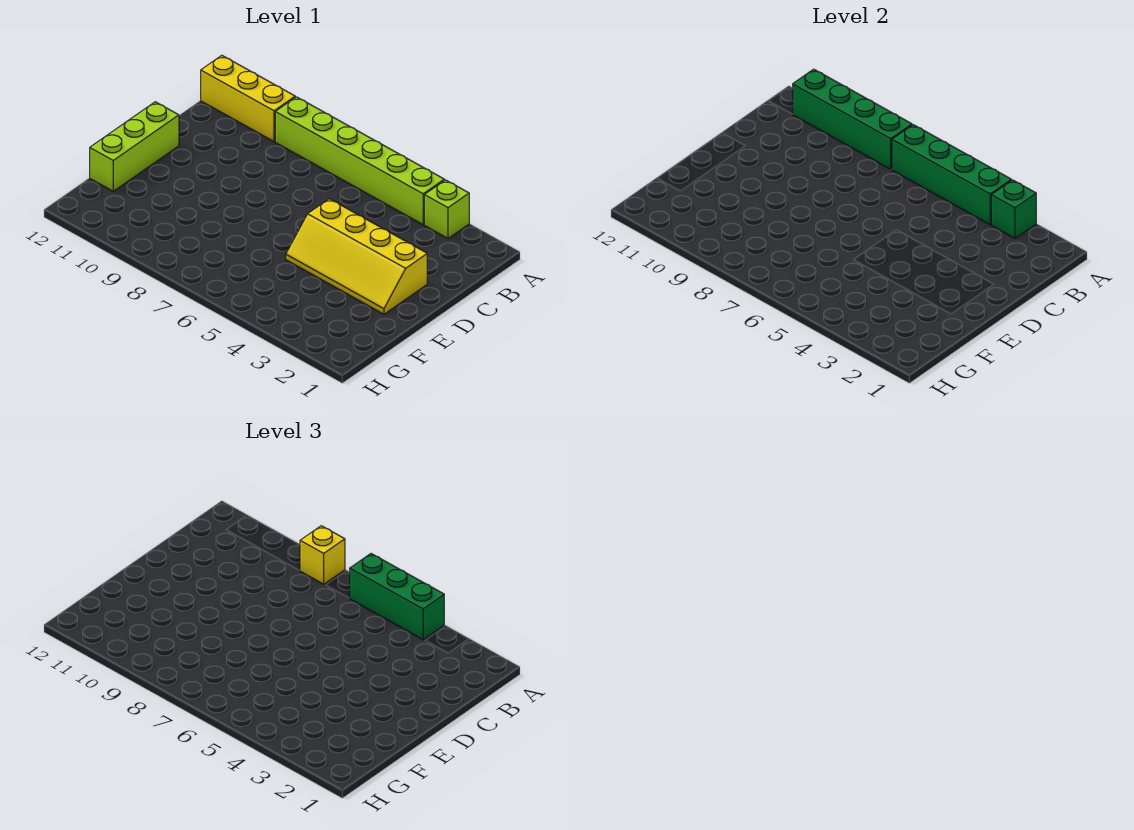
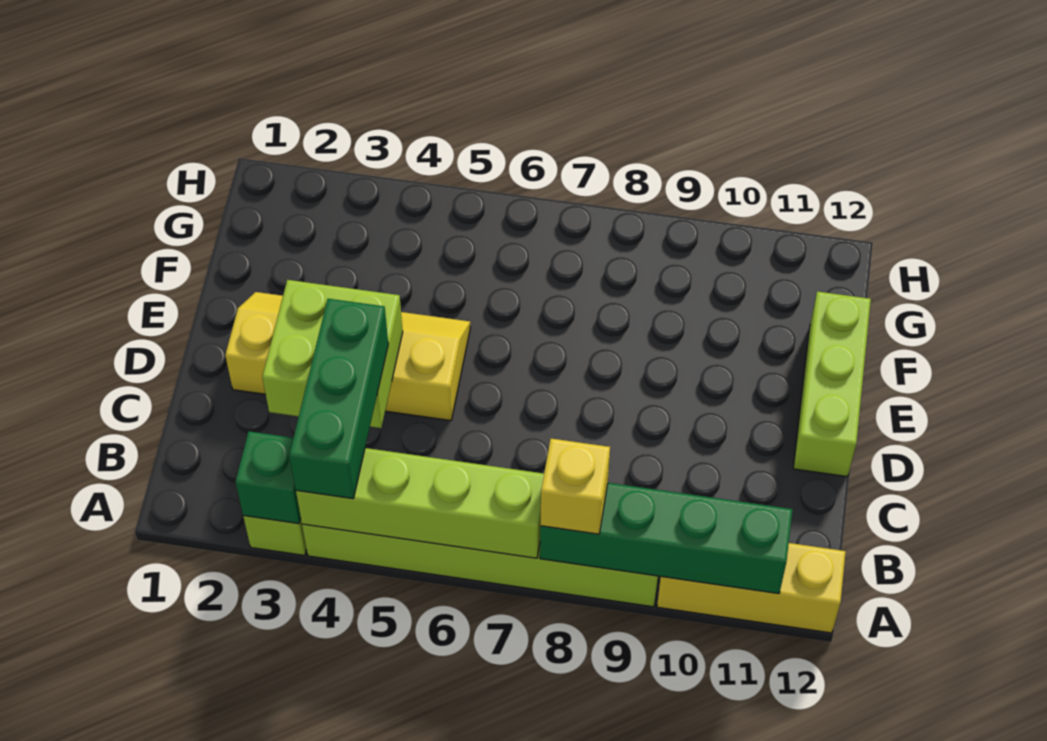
green 1x4 brick [892,125,1011,225] -> lime 1x4 brick [296,448,544,558]
green 1x3 brick [350,554,444,640] -> green 1x3 brick turned to [289,299,388,499]
none -> lime 2x2 brick [262,280,403,428]

